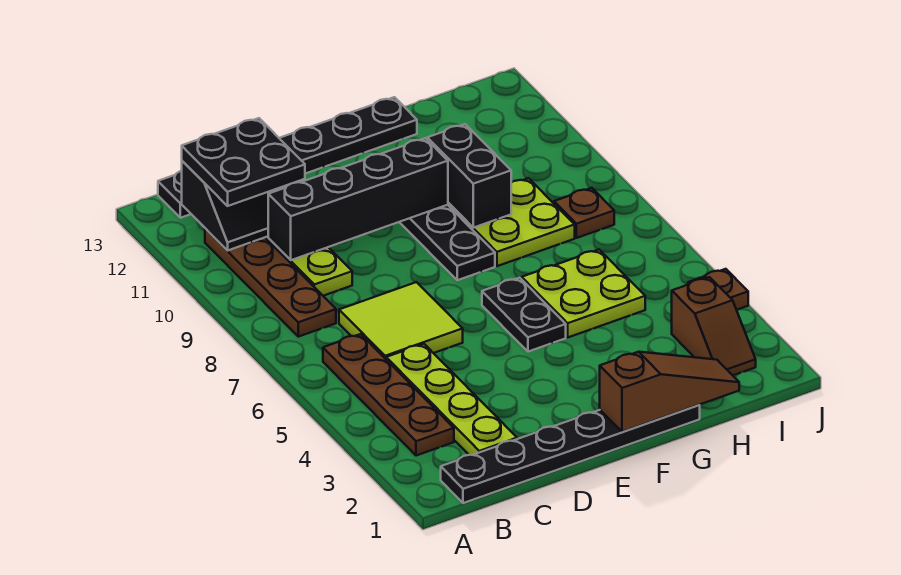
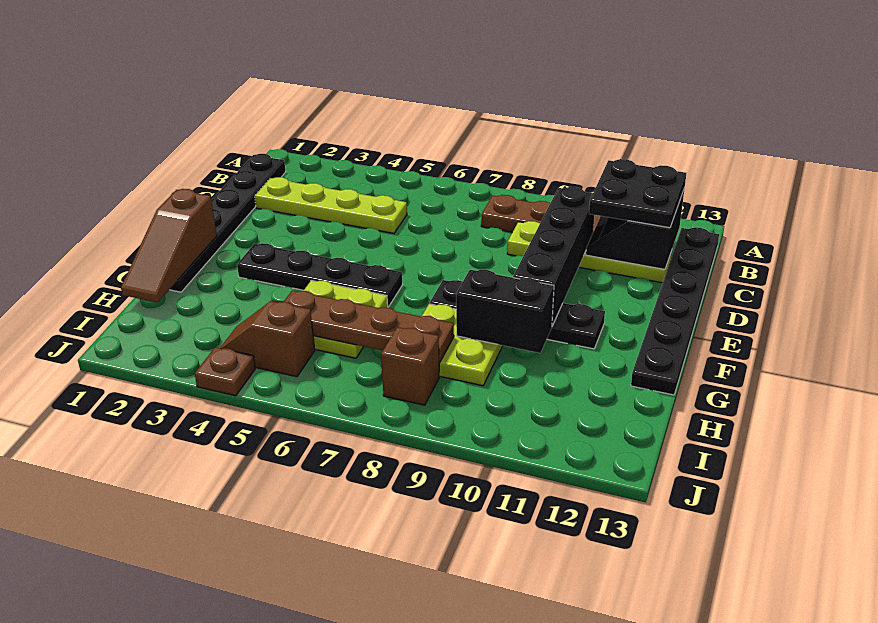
brown 1x4 plate [323,334,454,456] -> brown 1x4 plate moved to [284,291,454,363]
lime 2x2 tile [339,282,463,359] -> none
black 1x2 plate [482,278,566,352] -> black 1x4 plate [237,243,402,307]
brown 1x2 slope [672,277,756,375] -> brown 1x2 slope moved to [220,301,315,377]
brown 1x1 plate [554,188,614,238] -> brown 1x1 brick [381,327,439,405]

